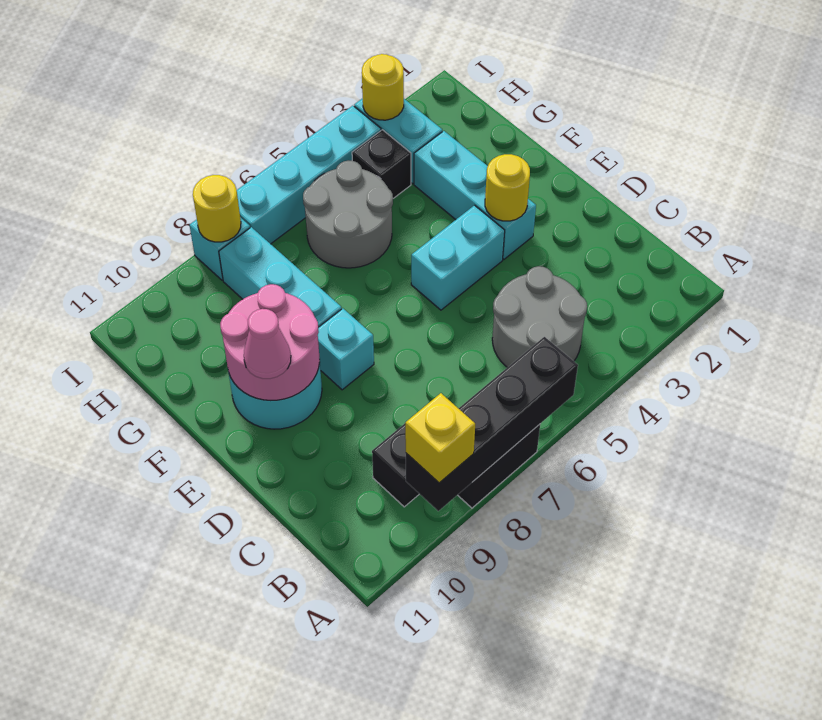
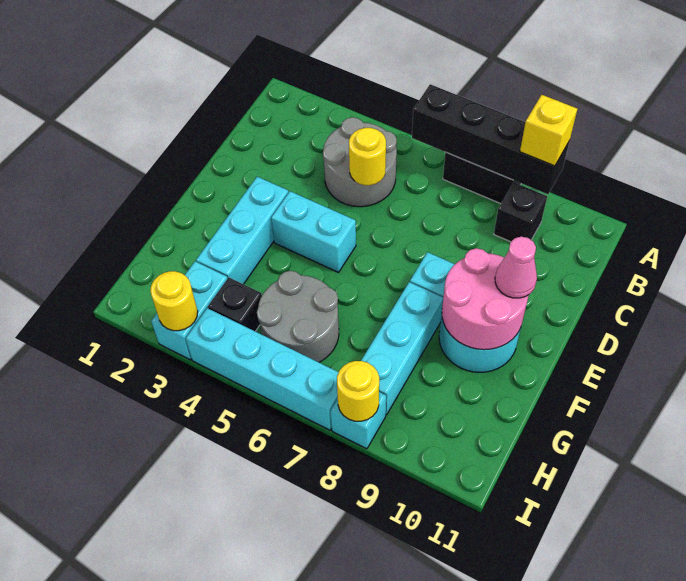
yellow 1x1 round brick [485,154,530,221] -> yellow 1x1 round brick moved to [349,128,386,185]

